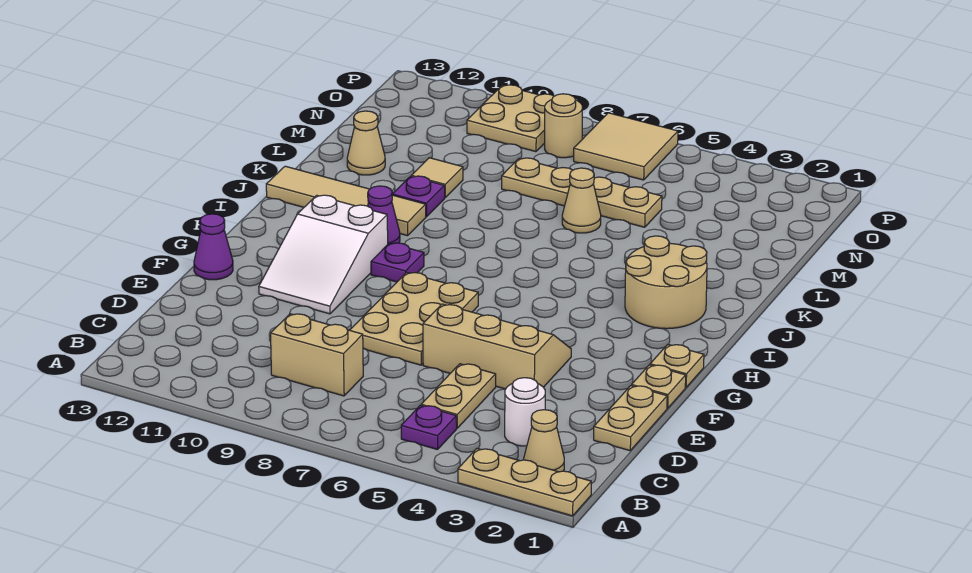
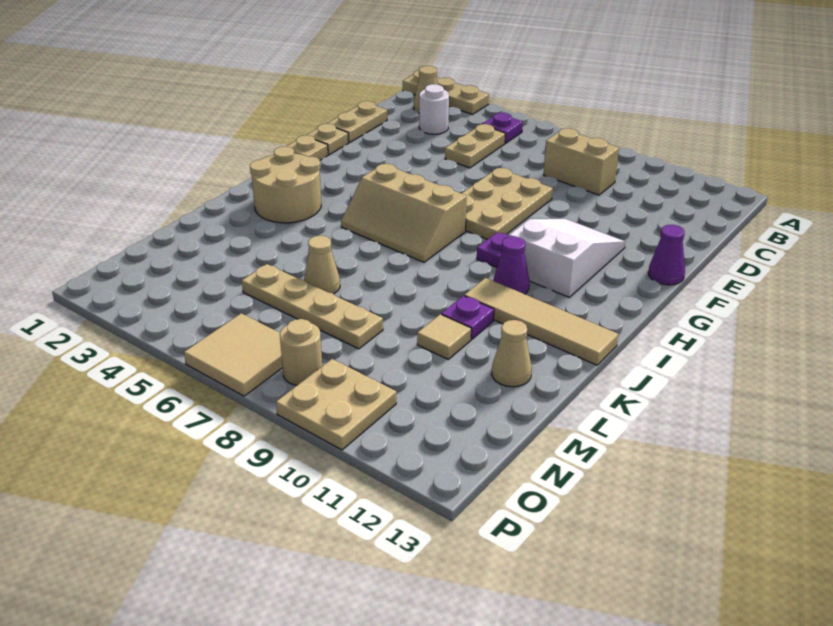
tan 2x3 slope [423,304,571,389] -> tan 2x3 slope moved to [341,164,467,262]

